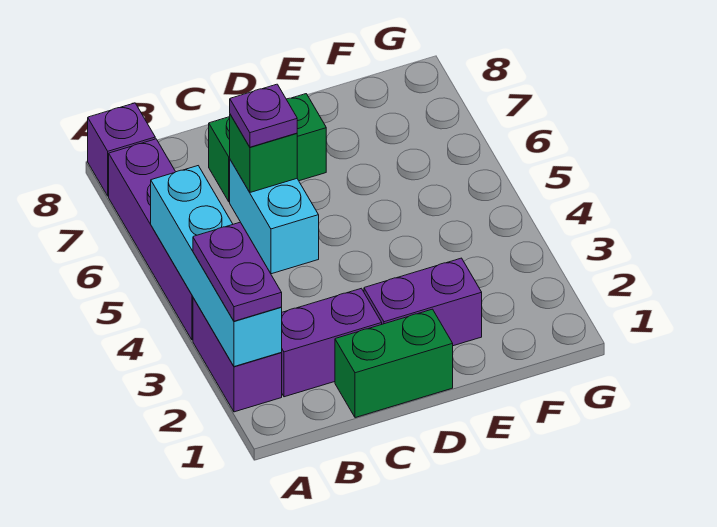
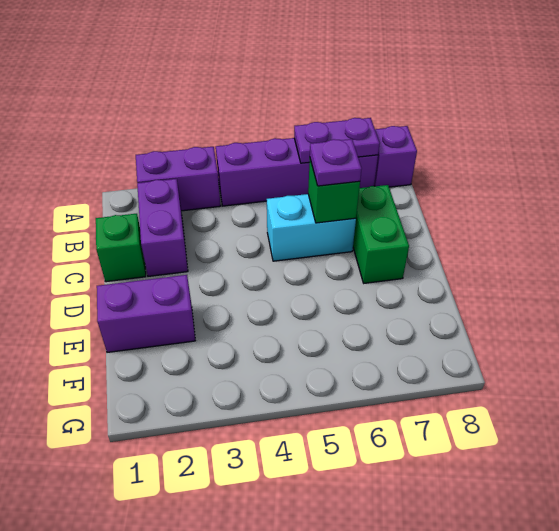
cyan 1x4 brick [151,166,282,367] -> none
purple 1x2 plate [193,222,282,321] -> purple 1x2 plate moved to [294,118,380,163]
green 1x2 brick [335,309,453,418] -> green 1x1 brick [96,214,146,282]
purple 1x2 brick [364,258,482,346] -> purple 1x2 brick turned to [97,275,195,352]

